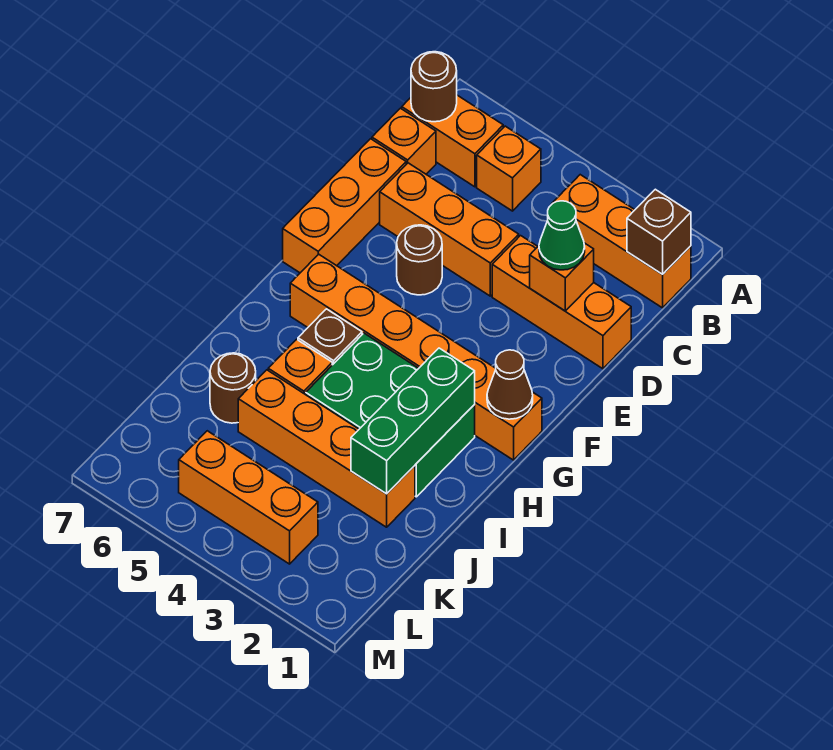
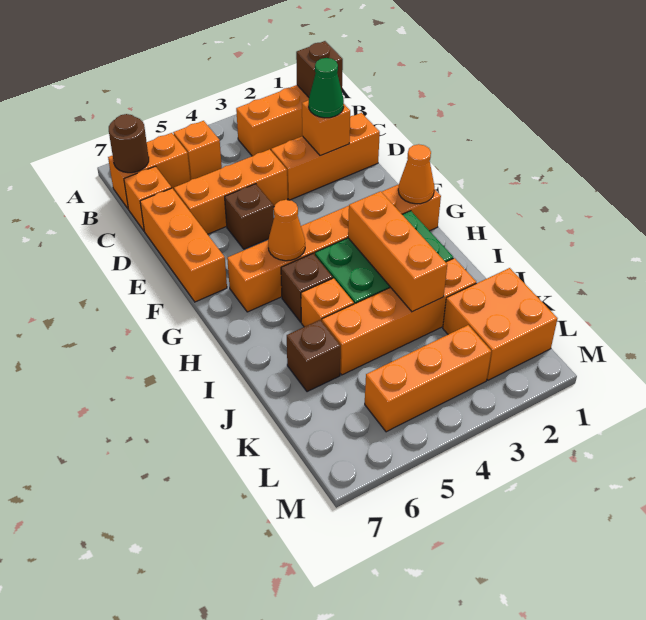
brown 1x1 round brick [397,225,442,295] -> brown 1x1 brick [225,184,274,249]
brown 1x1 cone [487,350,533,419] -> orange 1x1 cone [398,144,434,204]
none -> orange 1x1 cone [268,200,305,261]
green 1x3 brick [351,348,475,494] -> none
none -> orange 1x3 brick [348,191,447,312]
brown 1x1 round brick [210,353,256,423] -> brown 1x1 brick [287,320,341,392]
none -> orange 2x2 brick [443,268,557,380]

